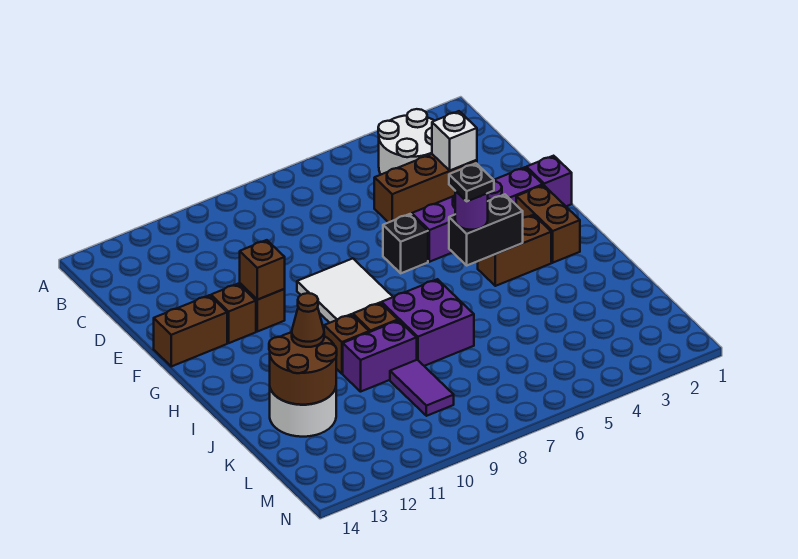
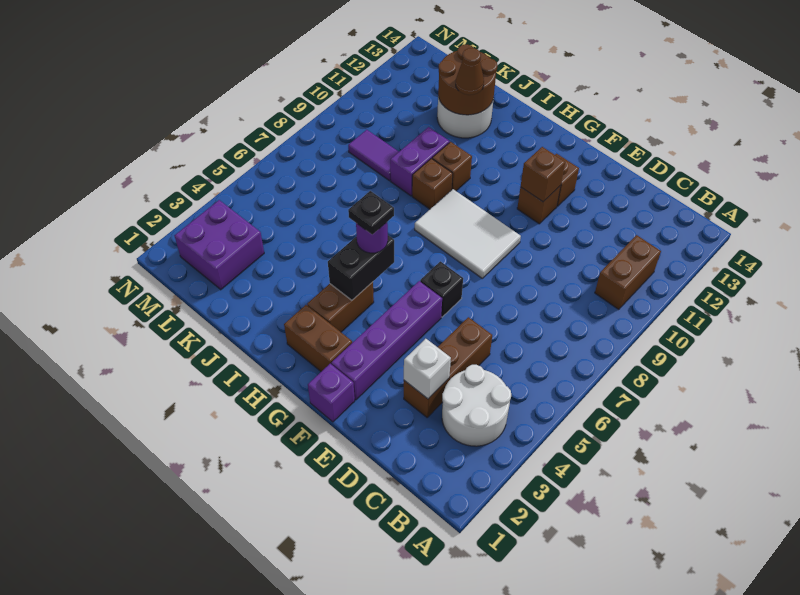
brown 1x2 brick [154,295,227,366] -> brown 1x2 brick moved to [595,235,661,310]
purple 2x2 brick [382,279,474,366] -> purple 2x2 brick moved to [174,200,264,290]

